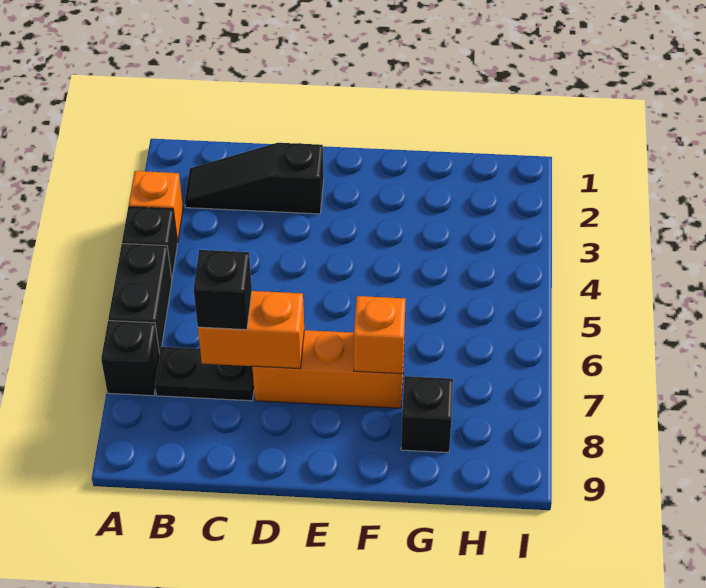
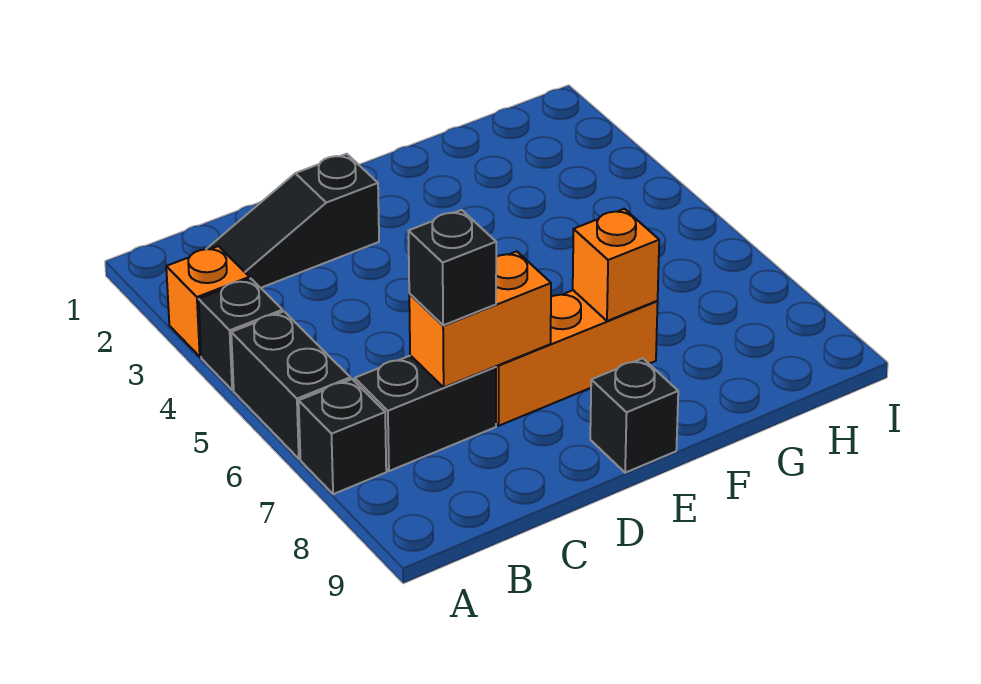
black 1x2 plate [155,347,254,401] -> black 1x2 brick [355,355,496,471]
black 1x1 brick [401,376,453,453] -> black 1x1 brick moved to [590,358,678,473]

